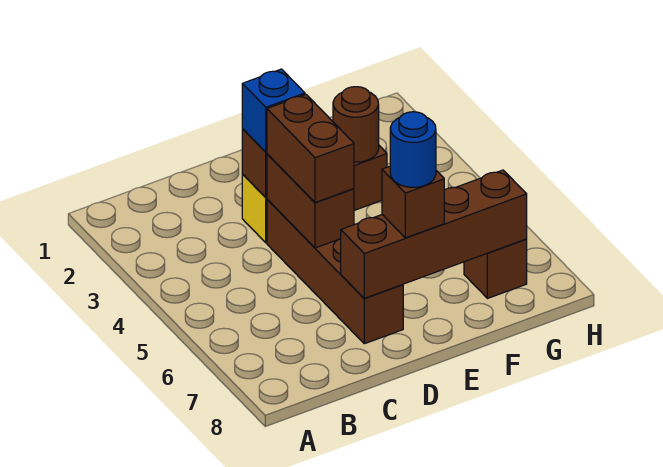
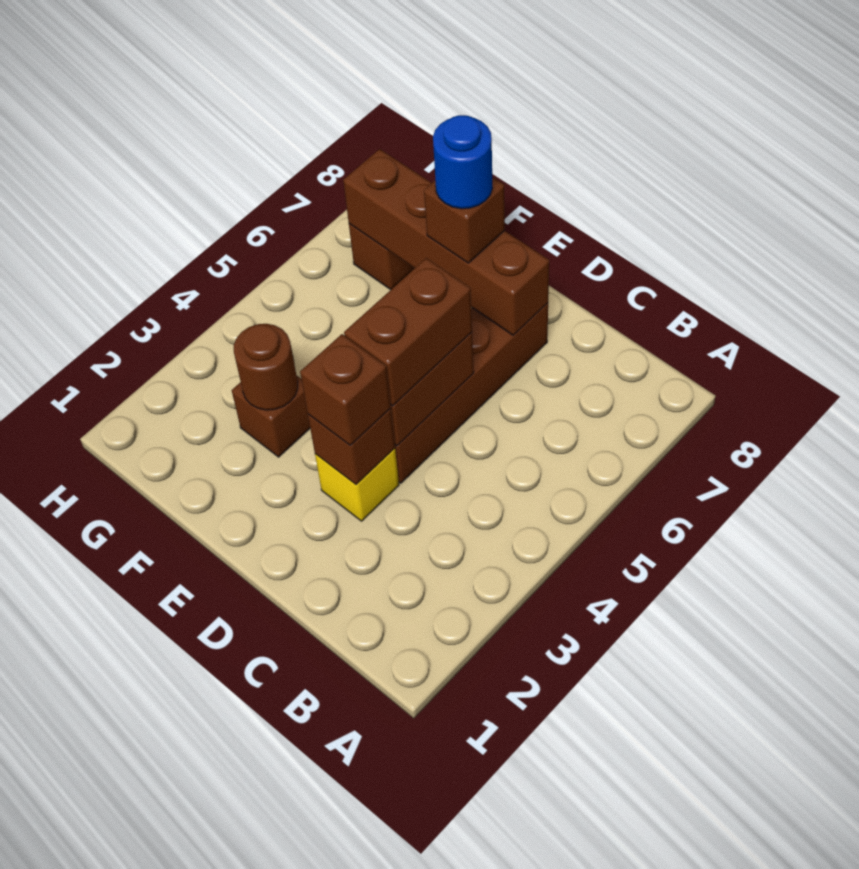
blue 1x1 brick [242,69,305,152] -> brown 1x1 brick [300,334,391,446]

